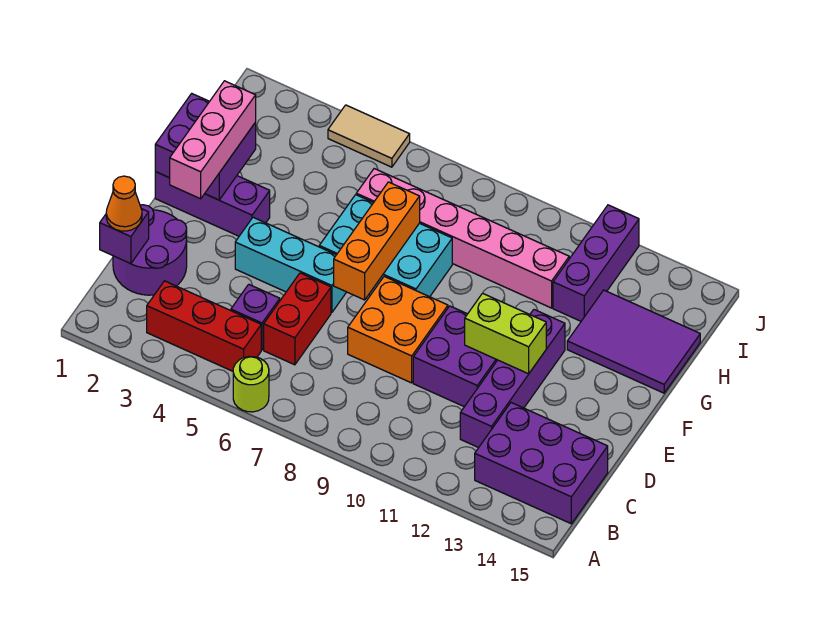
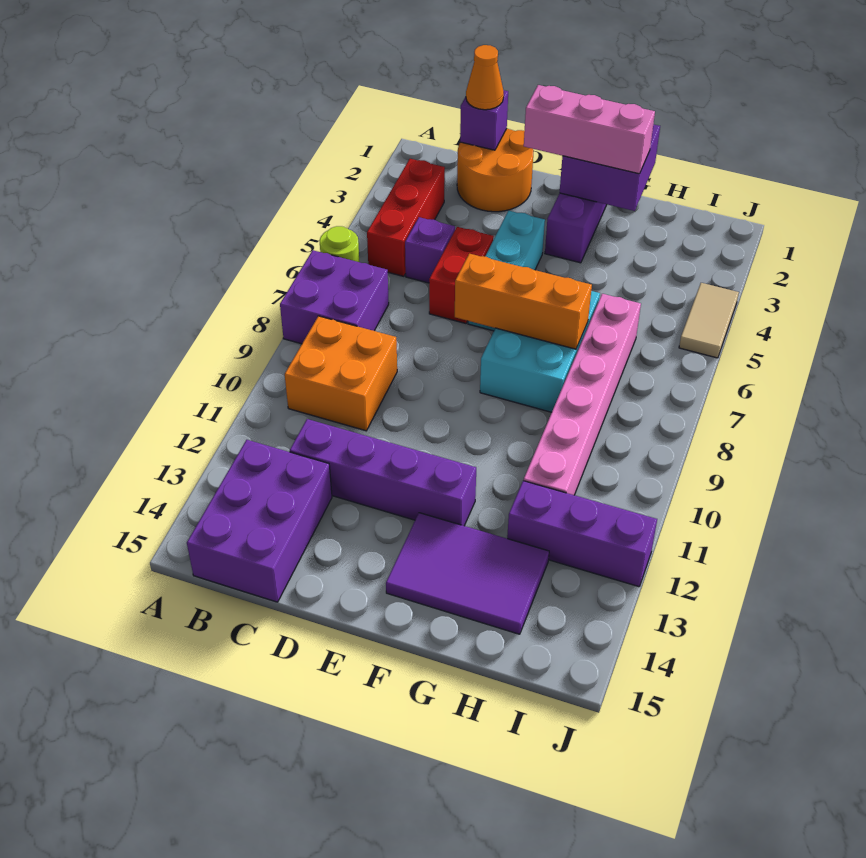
purple 2x2 round brick [113,205,187,295] -> orange 2x2 round brick [457,129,533,212]
red 1x2 brick [264,273,331,365] -> red 1x2 brick turned to [429,227,494,323]
orange 2x2 brick [348,276,448,383] -> orange 2x2 brick moved to [285,316,397,431]
purple 2x2 brick [413,306,497,407] -> purple 2x2 brick moved to [280,250,389,344]
lime 1x2 brick [465,293,546,374] -> none
purple 2x3 tile [567,290,700,393] -> purple 2x3 tile turned to [386,513,549,634]

